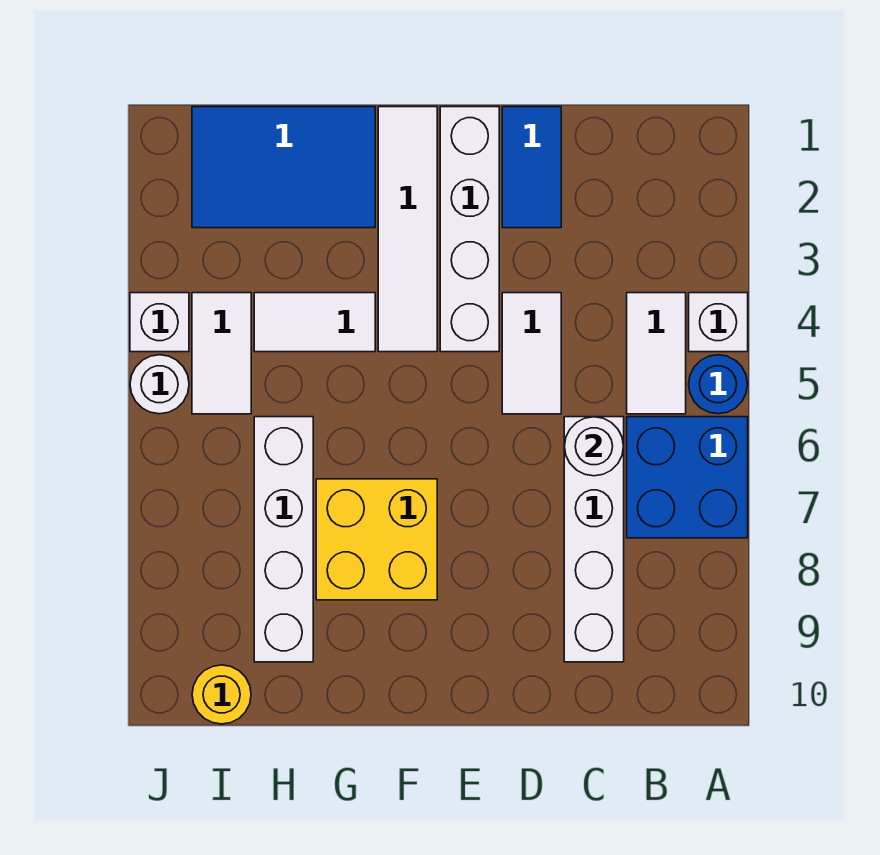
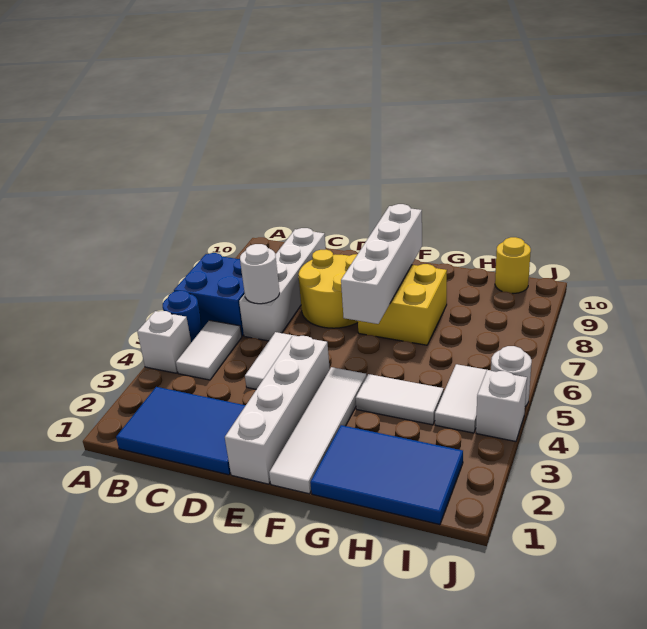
blue 1x2 tile [502,107,561,228] -> blue 2x3 tile [116,387,246,475]
none -> yellow 2x2 round brick [299,250,358,328]
white 1x4 brick [254,417,313,662] -> white 1x4 brick moved to [341,204,422,324]

